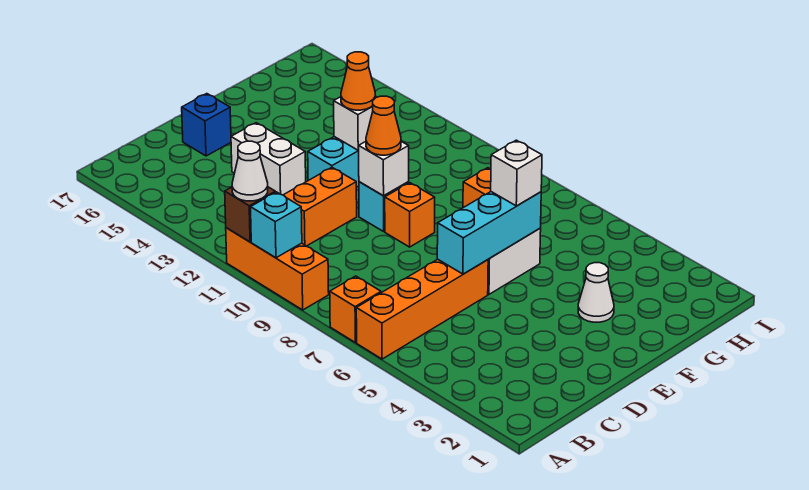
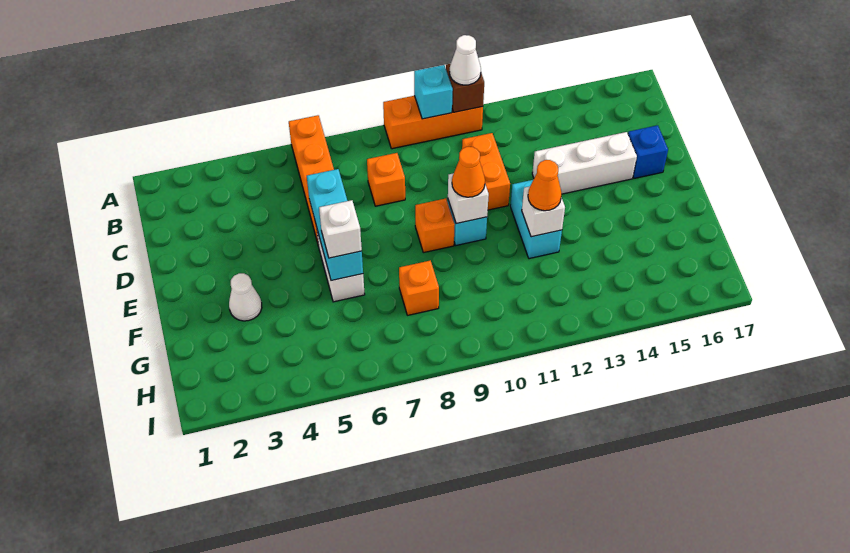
orange 1x1 brick [330,276,381,343] -> orange 1x1 brick moved to [367,153,405,206]
white 1x2 brick [231,123,306,195] -> white 1x3 brick [532,132,637,194]

